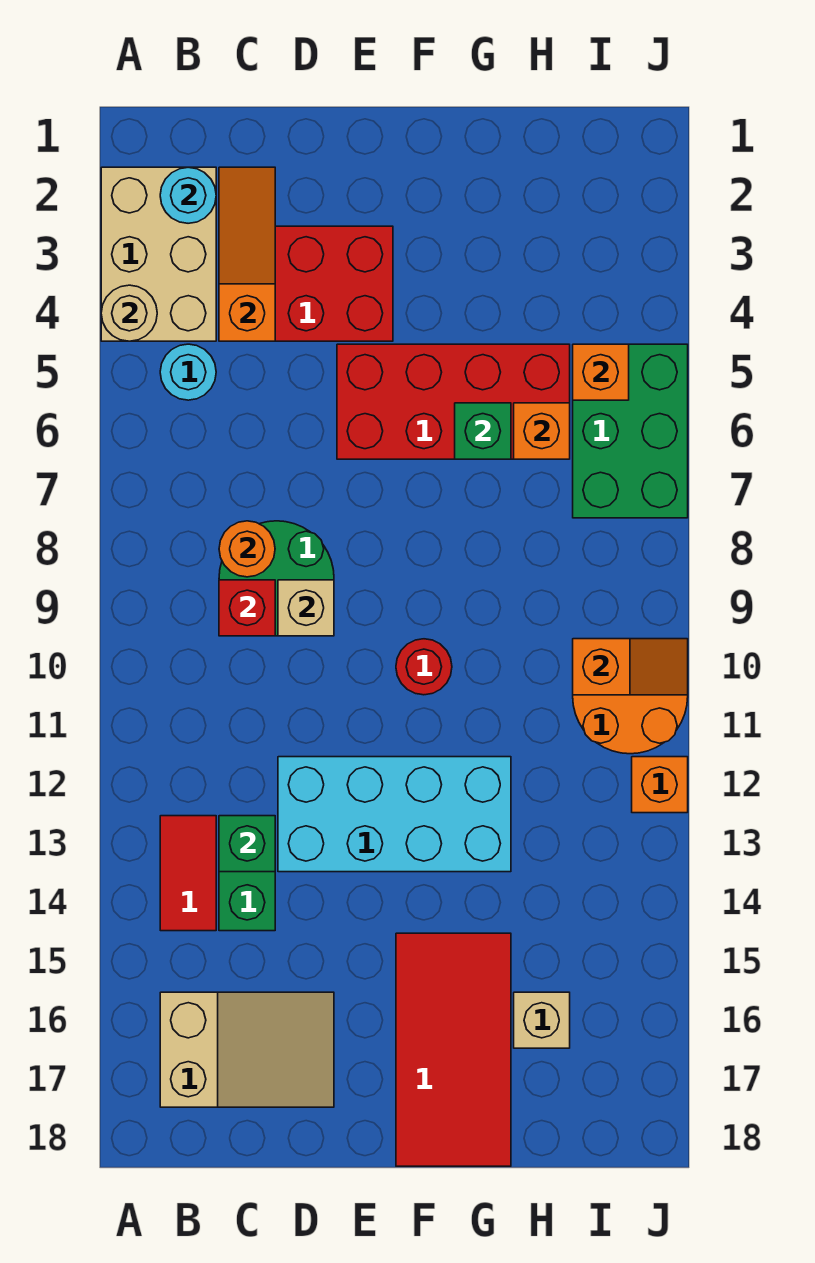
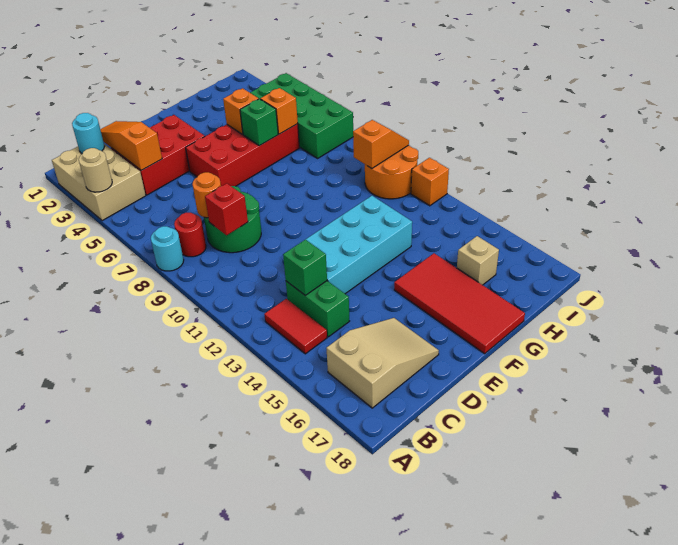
cyan 1x1 round brick [160,344,216,400] -> cyan 1x1 round brick moved to [151,226,184,271]
tan 1x1 brick [278,580,334,636] -> none
red 1x1 round brick [396,639,452,695] -> red 1x1 round brick moved to [174,213,206,257]
green 2x3 brick [573,344,688,518] -> green 2x4 brick [250,73,353,158]
orange 1x1 brick [573,344,629,400] -> orange 1x1 brick moved to [223,88,259,134]

